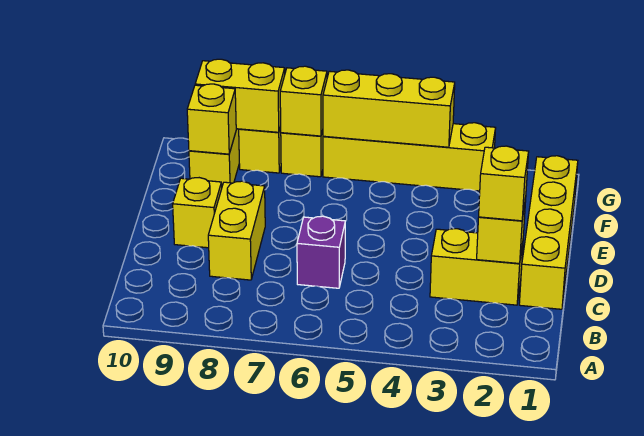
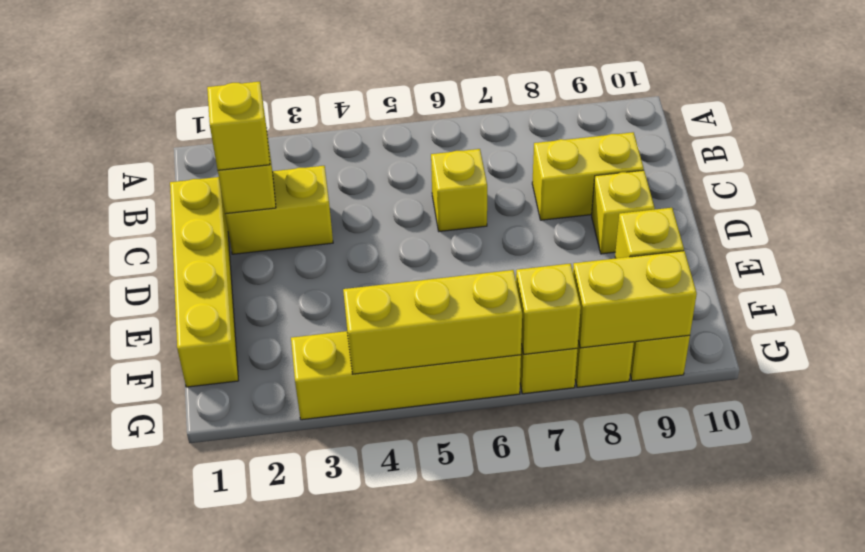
purple 1x1 brick [297,216,345,288] -> yellow 1x1 brick [431,149,487,231]
yellow 1x2 brick [208,181,265,280] -> yellow 1x2 brick turned to [532,132,644,220]

